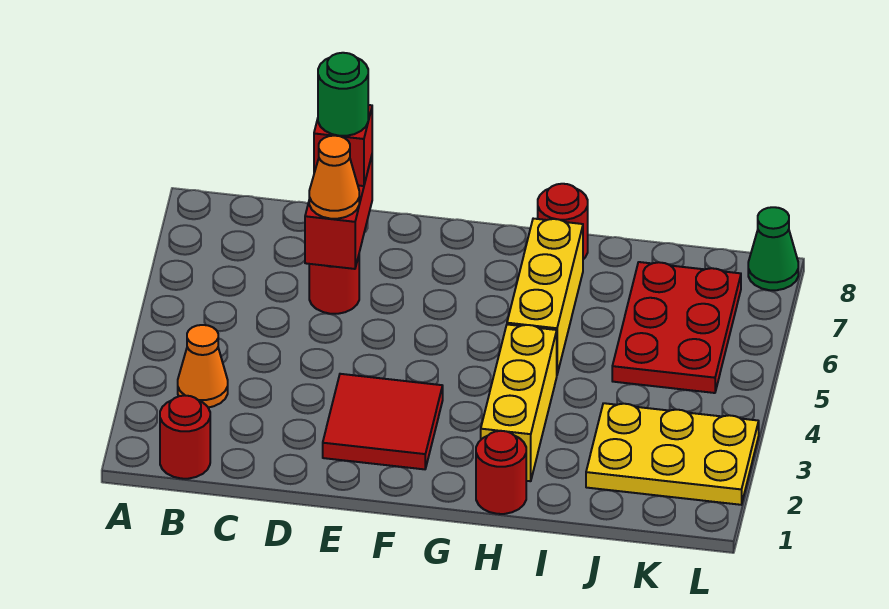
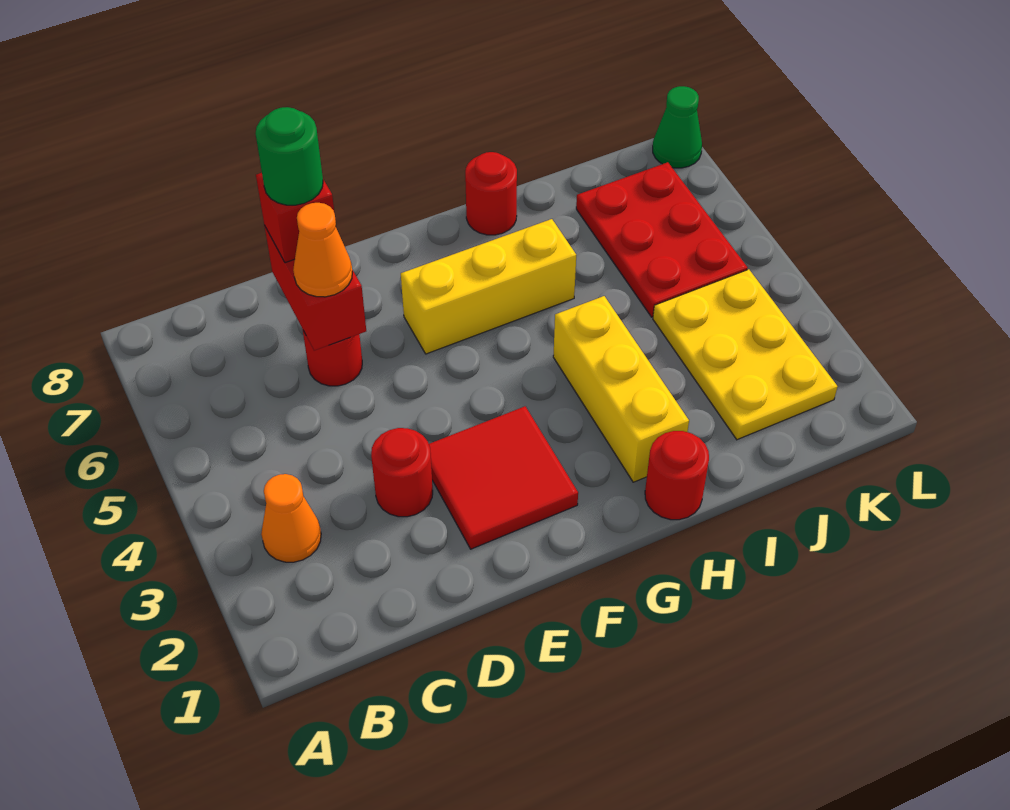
red 1x1 round brick [160,396,210,479] -> red 1x1 round brick moved to [371,428,433,517]
yellow 1x3 brick [507,219,583,374] -> yellow 1x3 brick turned to [401,219,576,354]
yellow 2x3 plate [586,403,759,505] -> yellow 2x3 plate turned to [653,269,838,440]

